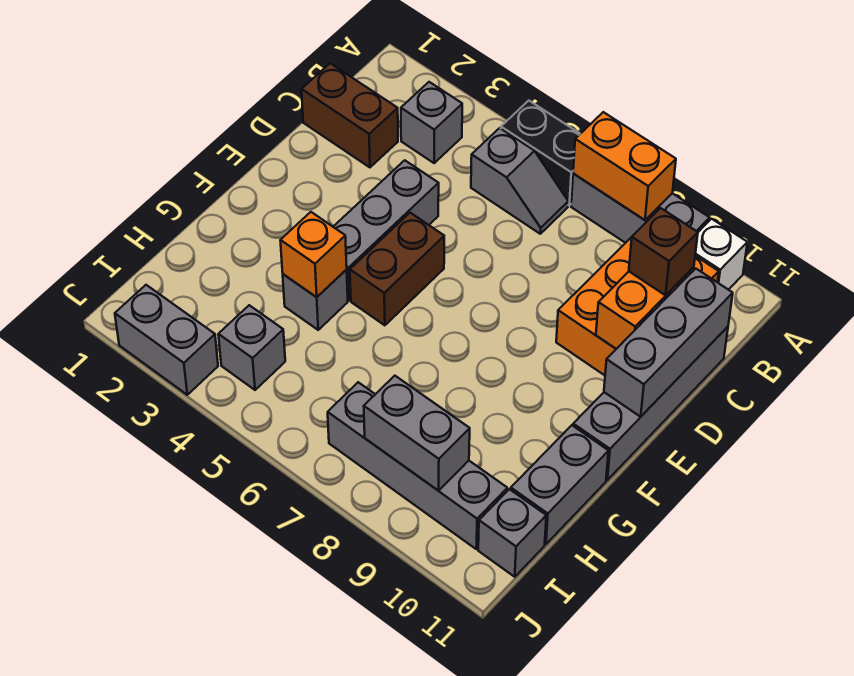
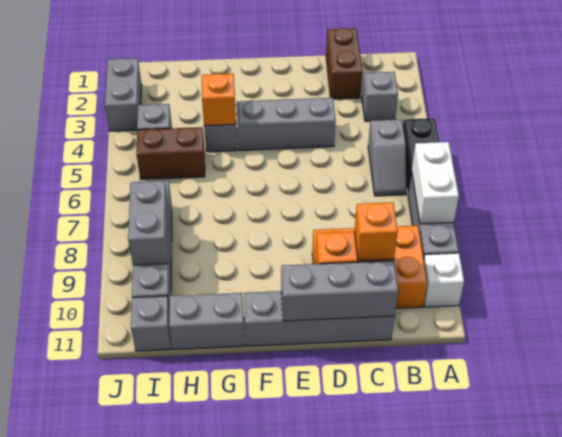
orange 1x2 brick [573,112,676,220] -> white 1x2 brick [411,142,459,224]
brown 1x1 brick [629,208,698,295] -> orange 1x1 brick [354,202,398,260]
brown 1x2 brick [350,213,444,325] -> brown 1x2 brick moved to [136,127,205,179]

